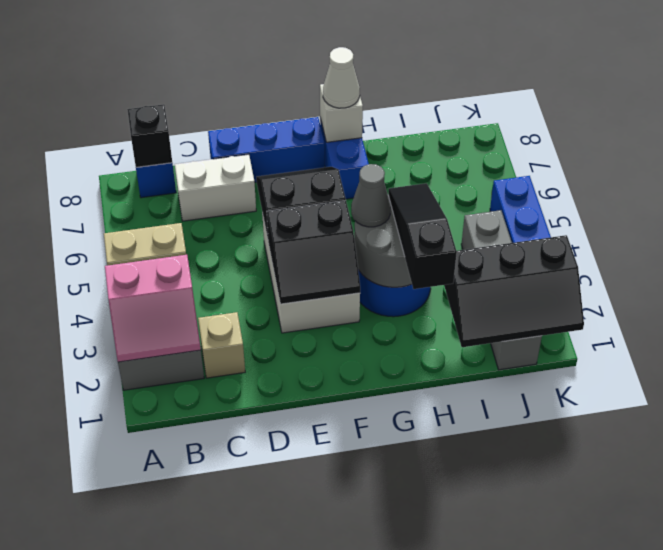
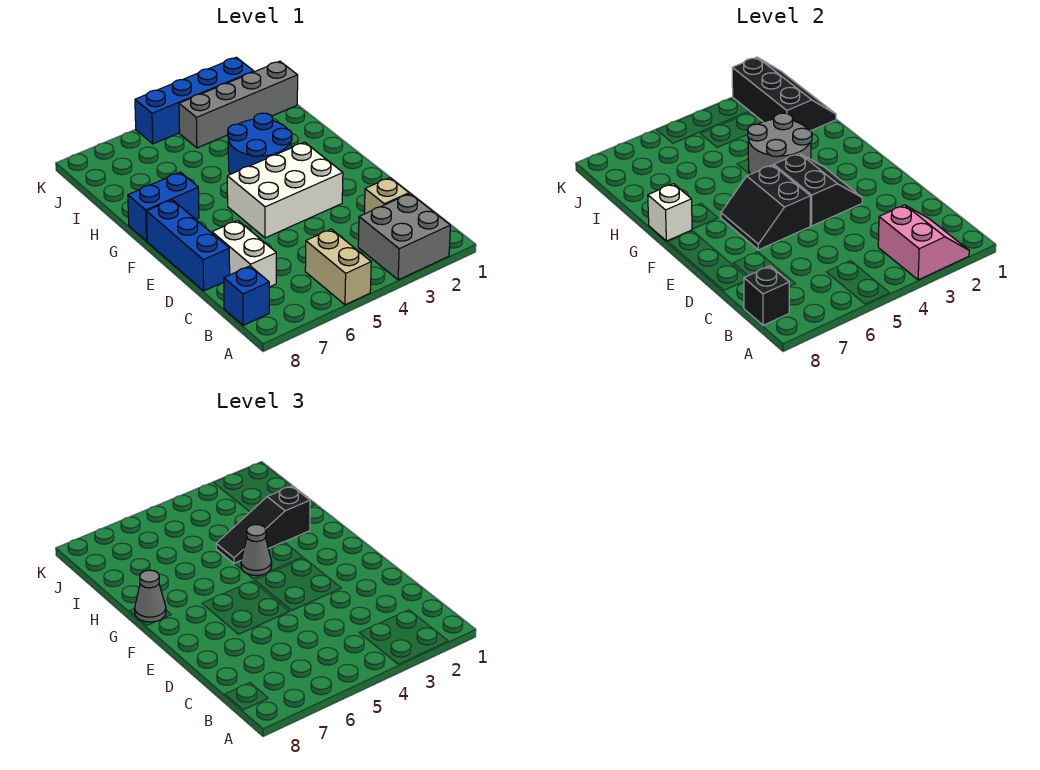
white 1x1 cone [323,47,360,108] -> grey 1x1 cone [135,570,166,622]

